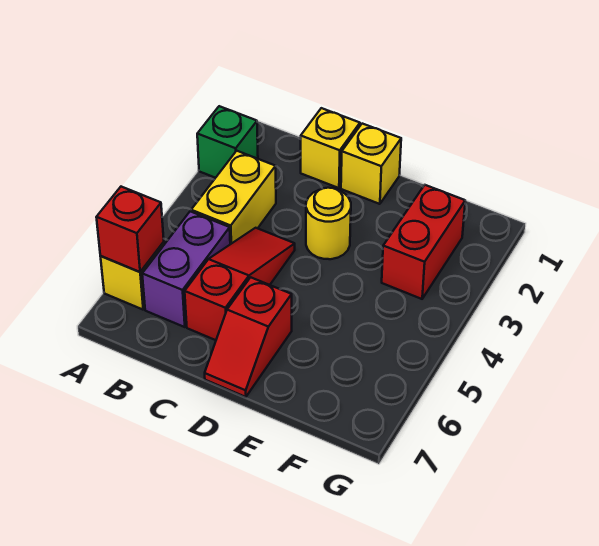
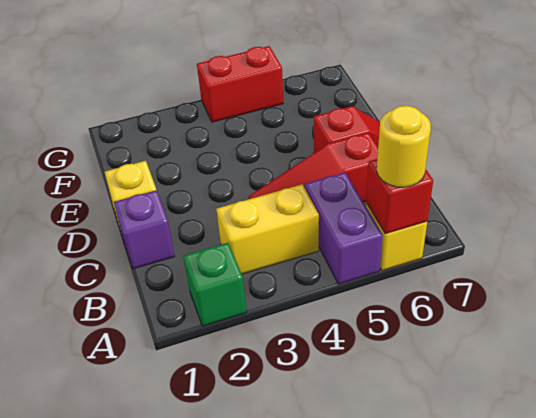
purple 1x2 brick [142,211,230,327] -> purple 1x2 brick turned to [305,173,383,284]
yellow 1x1 brick [301,108,360,188] -> purple 1x1 brick [114,190,175,269]
yellow 1x1 round brick [306,188,351,259] -> yellow 1x1 round brick moved to [377,106,431,187]
red 1x2 brick [382,185,465,299] -> red 1x2 brick moved to [197,46,283,122]

